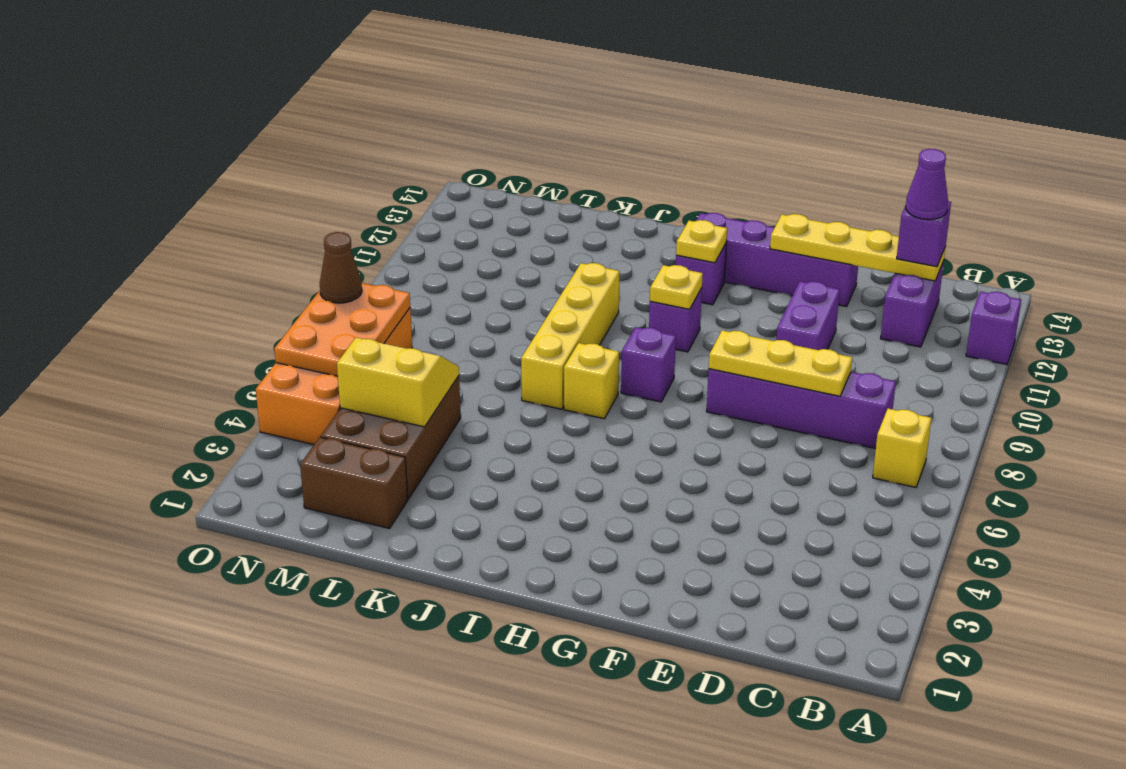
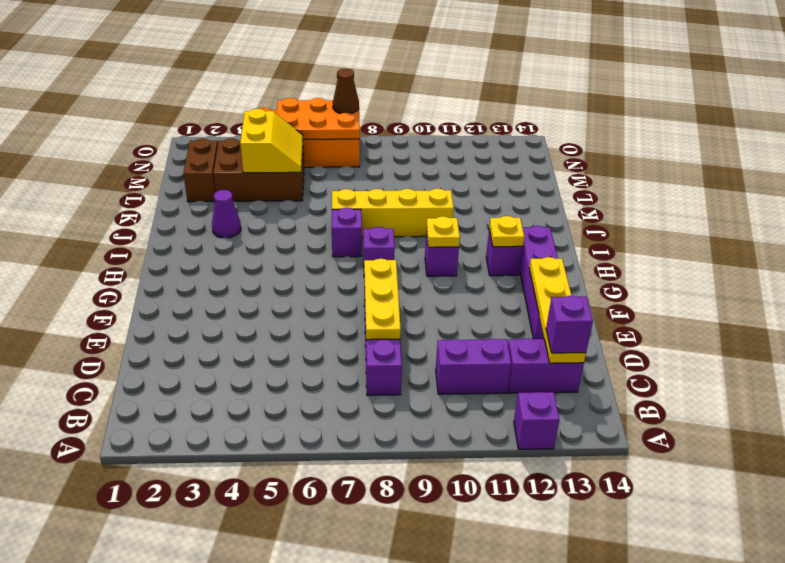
yellow 1x1 brick [873,408,931,487] -> none
purple 1x1 cone [906,149,948,220] -> purple 1x1 cone moved to [212,190,241,238]
purple 1x2 brick [776,281,840,350] -> purple 1x2 brick moved to [436,339,511,394]
yellow 1x1 brick [564,343,619,419] -> purple 1x1 brick [332,208,362,257]

